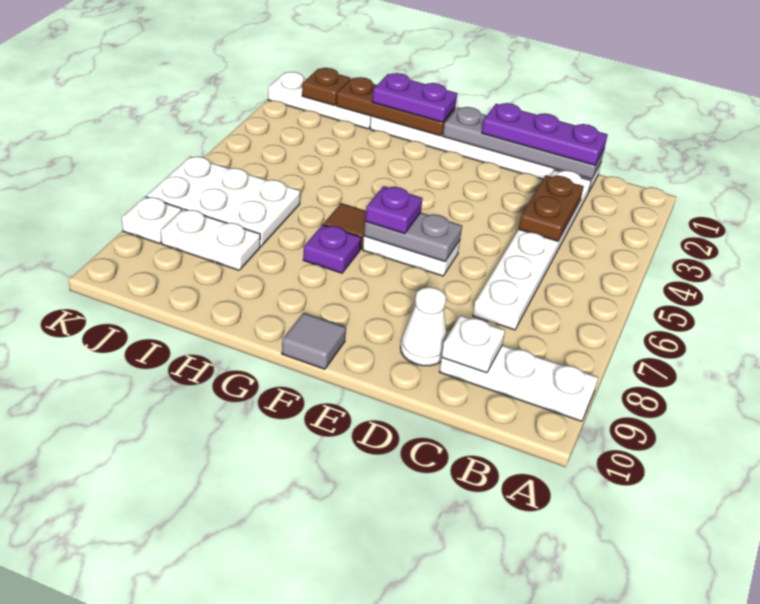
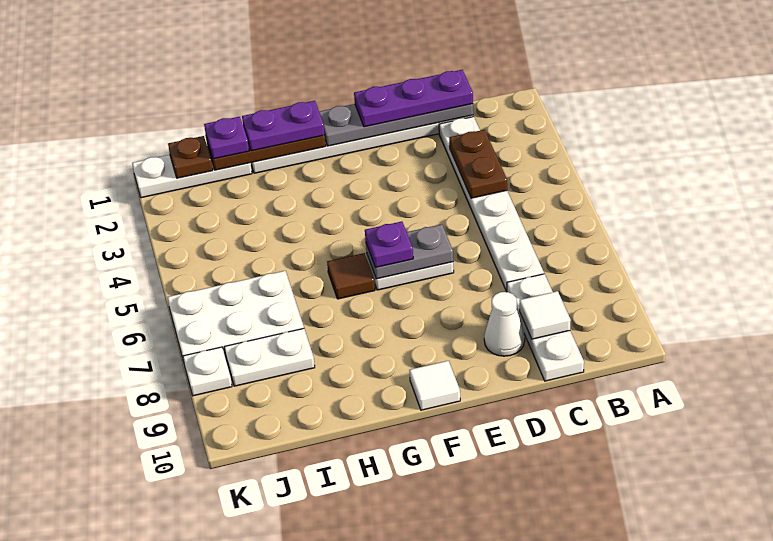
white 1x3 plate [439,345,598,421] -> white 1x3 plate turned to [507,274,584,381]
white 1x1 plate [442,315,505,373] -> white 1x1 tile [520,291,571,339]
grey 1x1 tile [282,313,346,369] -> white 1x1 tile [409,361,460,410]
purple 1x1 plate [303,225,361,273] -> purple 1x1 plate moved to [204,117,249,159]

